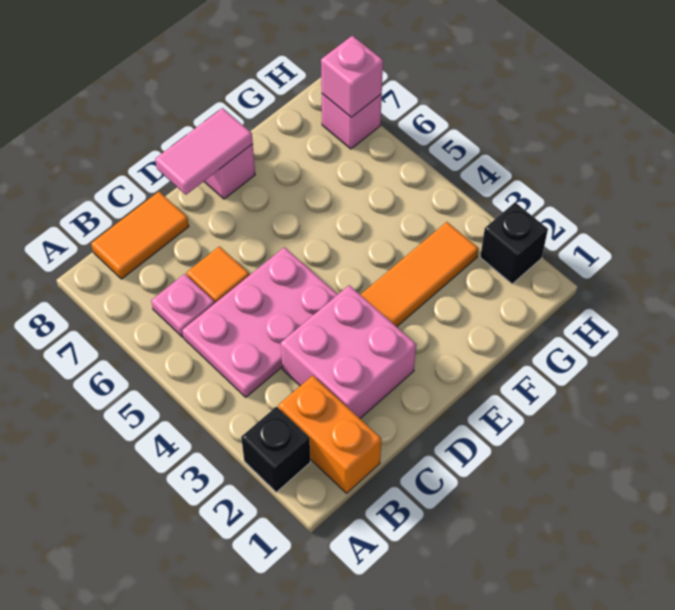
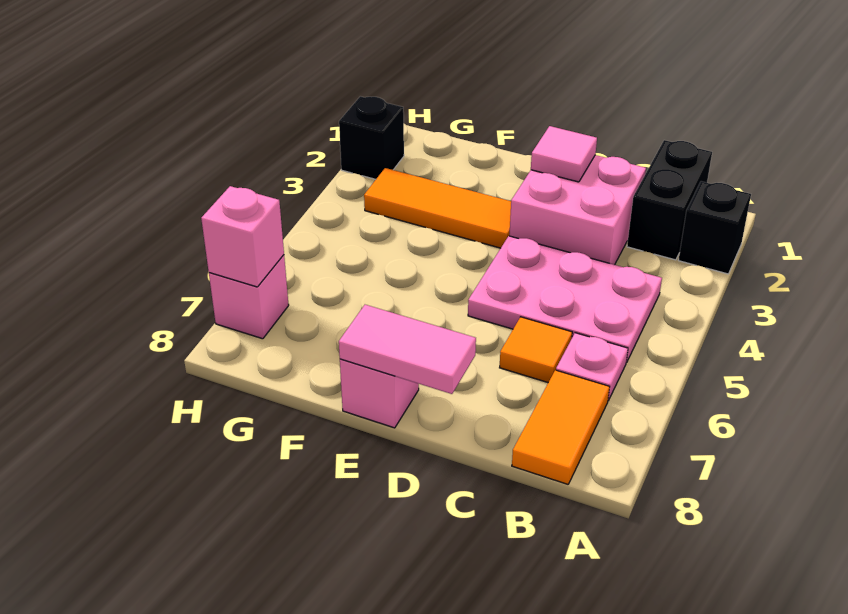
orange 1x2 brick [278,376,381,493] -> black 1x2 brick [627,140,712,260]
orange 1x2 tile [91,192,189,279] -> orange 1x2 tile turned to [512,370,609,484]
none -> pink 1x1 tile [531,126,597,182]

